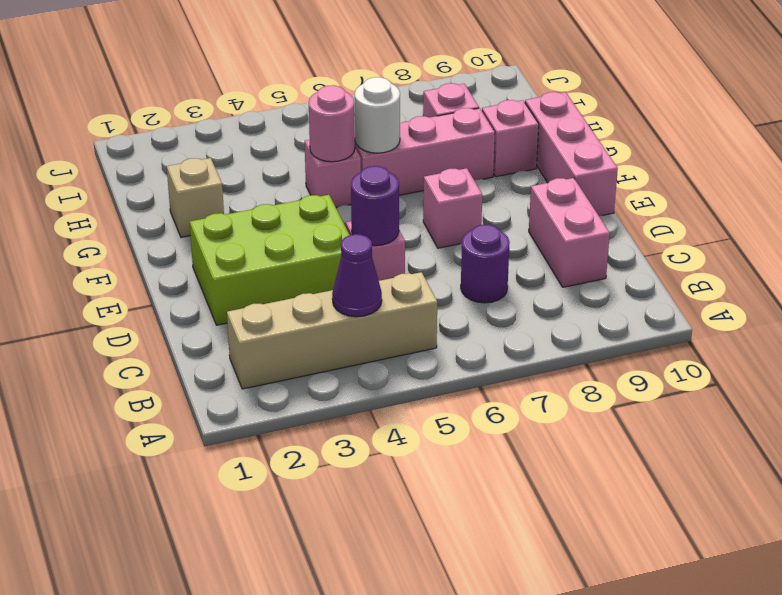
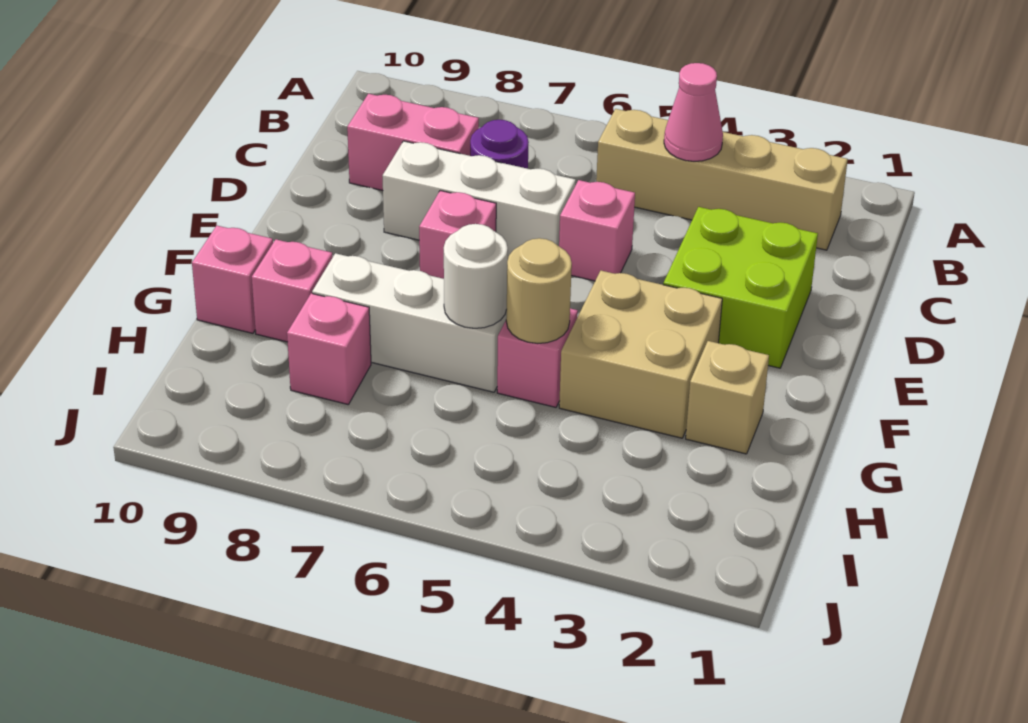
purple 1x1 cone [332,234,382,317] -> pink 1x1 cone [664,63,723,161]
pink 1x2 brick [529,178,610,287] -> pink 1x2 brick turned to [347,94,479,191]
lime 2x3 brick [190,195,349,325] -> lime 2x2 brick [663,207,818,368]
purple 1x1 round brick [351,166,399,246] -> none
none -> white 1x3 brick [382,141,576,257]
pink 1x3 brick [525,92,618,216] -> pink 1x1 brick [192,226,273,333]
none -> tan 2x2 brick [559,271,722,438]
pink 1x1 round brick [309,85,355,162] -> tan 1x1 round brick [506,238,572,343]
pink 1x3 brick [355,108,495,195] -> white 1x3 brick [312,253,507,392]

